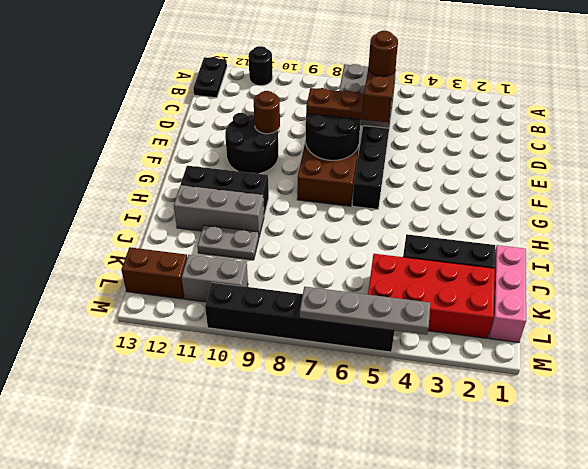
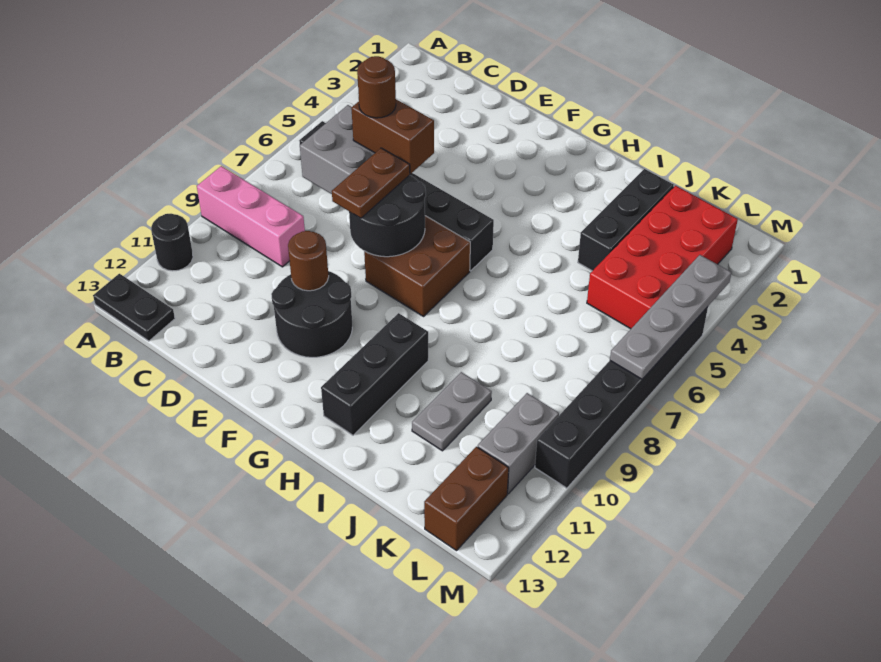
grey 1x3 brick [174,186,264,236] -> none
pink 1x3 brick [489,245,526,343] -> pink 1x3 brick moved to [197,166,305,267]

